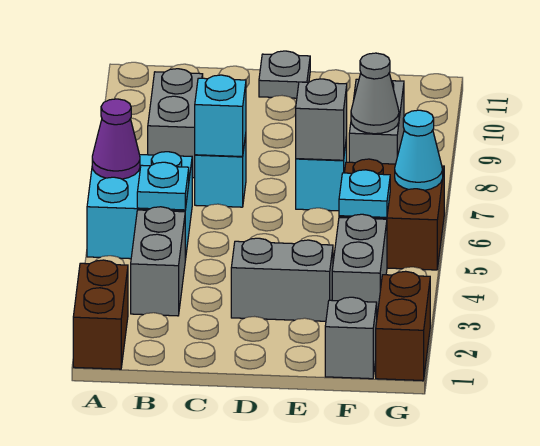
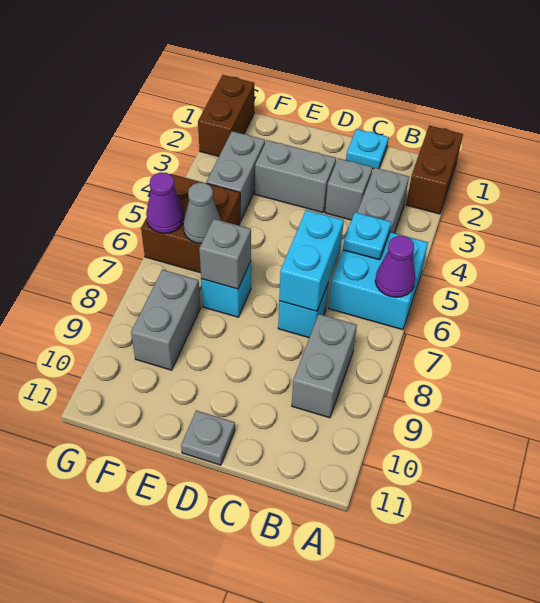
cyan 1x1 brick [195,75,246,157] -> cyan 1x2 brick [279,210,344,311]
grey 1x1 brick [325,297,377,379] -> grey 1x1 brick moved to [325,158,372,220]
cyan 1x1 plate [339,170,390,217] -> cyan 1x1 plate moved to [346,129,389,169]
grey 1x1 cone [351,53,399,134] -> grey 1x1 cone moved to [183,183,221,244]
cyan 1x1 cone [395,110,443,190] -> purple 1x1 cone [146,172,184,233]

